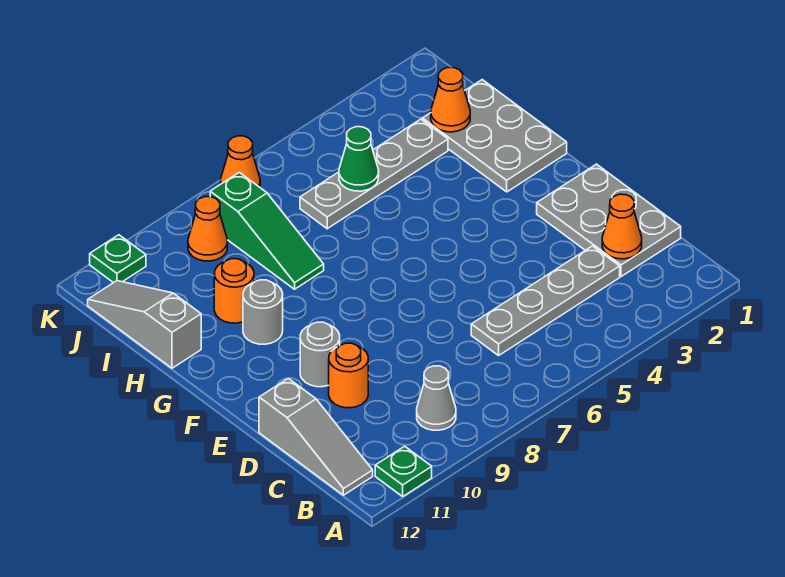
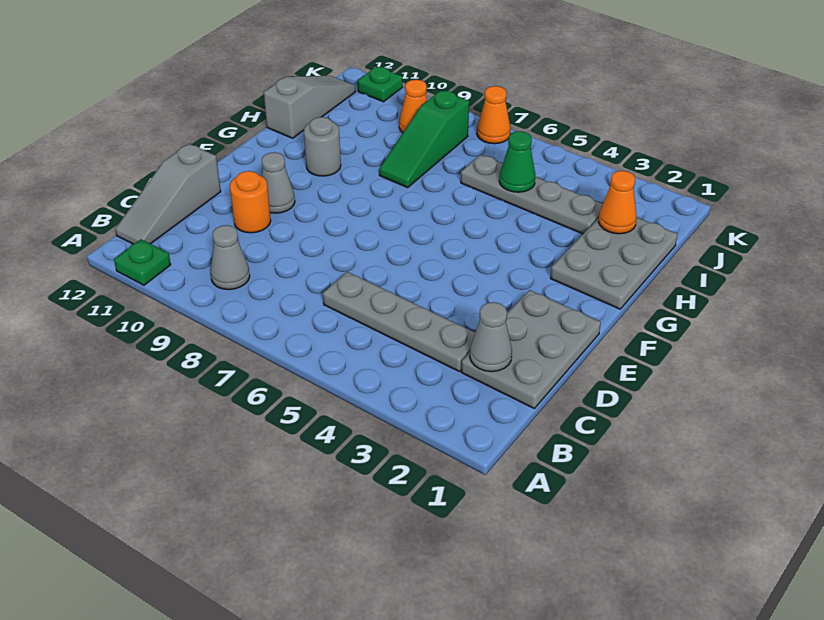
orange 1x1 cone [602,194,642,259] -> grey 1x1 cone [470,302,512,372]
grey 1x1 round brick [300,322,340,387] -> grey 1x1 cone [262,152,295,213]
orange 1x1 round brick [214,259,254,323] -> none

